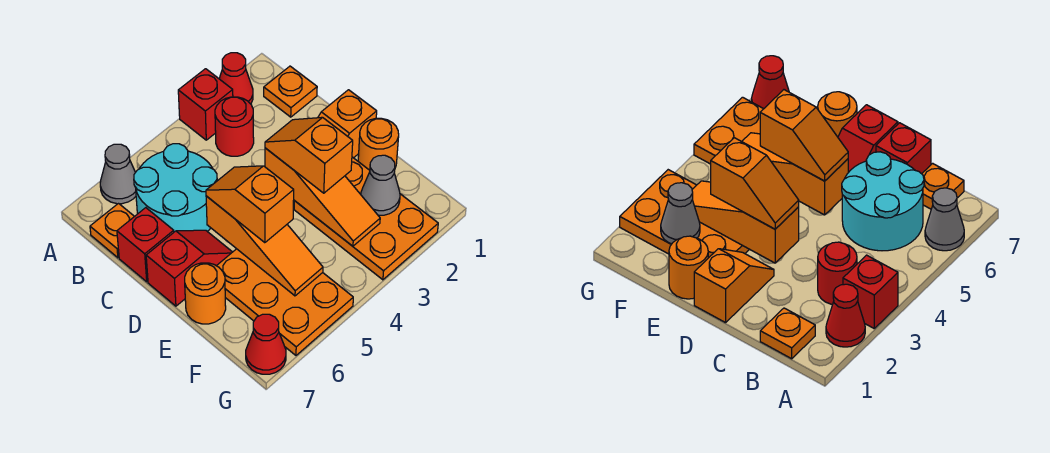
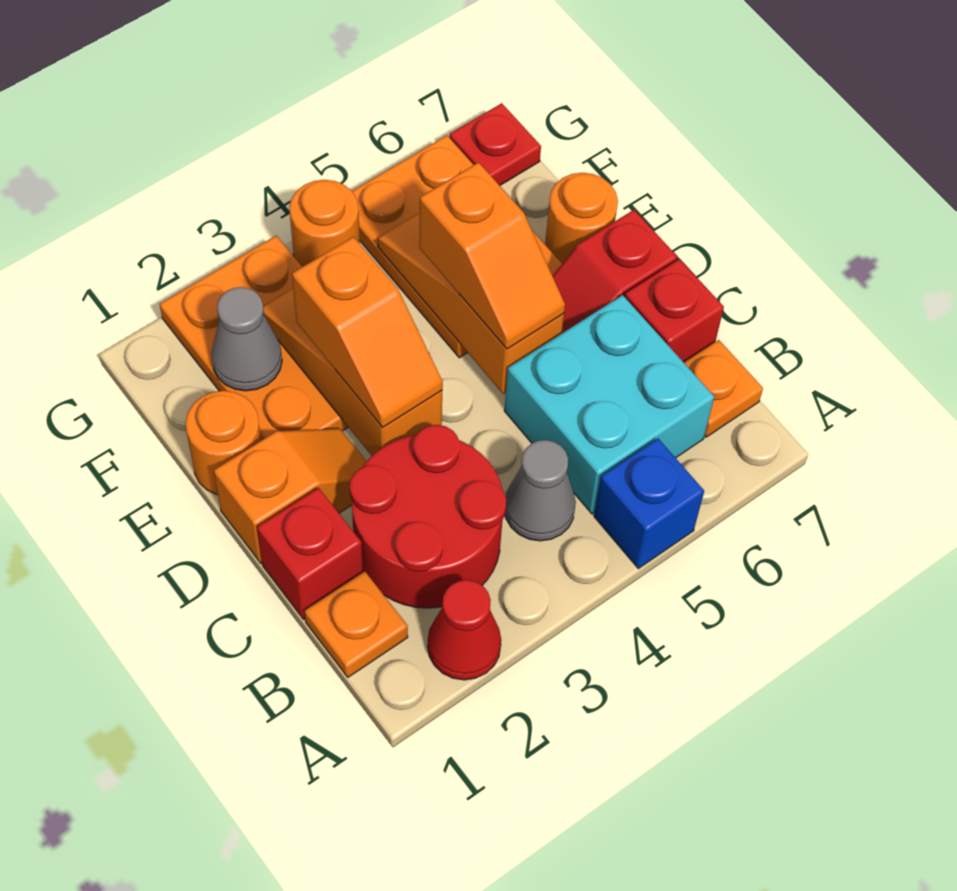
red 1x1 brick [178,69,233,140] -> red 1x1 brick moved to [257,488,363,619]
none -> blue 1x1 brick [594,439,704,569]
grey 1x1 cone [100,144,136,204] -> grey 1x1 cone moved to [505,440,576,541]
red 1x1 round brick [215,97,254,156] -> red 2x2 round brick [350,425,506,608]
cyan 2x2 round brick [134,144,217,232] -> cyan 2x2 brick [504,295,714,514]
none -> orange 1x1 round brick [289,180,360,267]
red 1x1 cone [246,314,286,374] -> red 1x1 plate [450,103,541,186]

